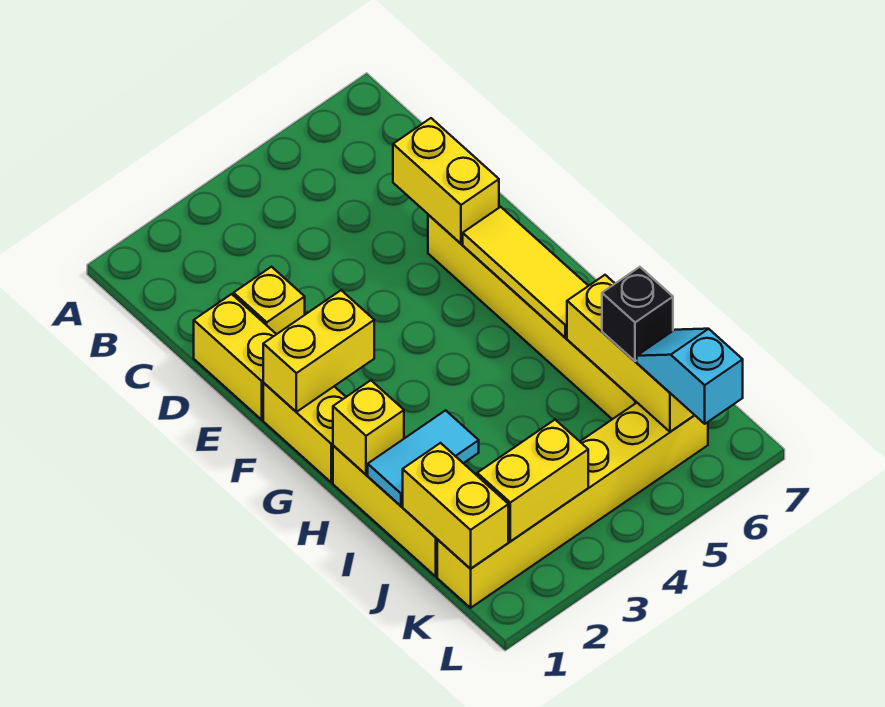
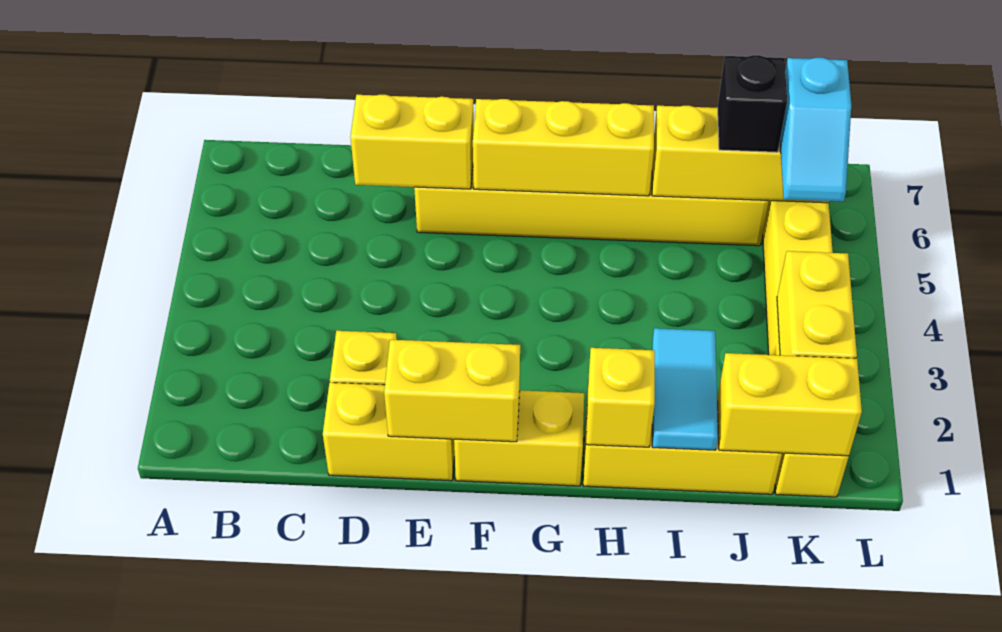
yellow 1x2 brick [263,290,374,412] -> yellow 1x2 brick turned to [384,340,520,442]
yellow 1x3 tile [463,207,588,338] -> yellow 1x3 brick [473,99,654,196]
cyan 1x2 slope [637,329,743,424] -> cyan 1x2 slope turned to [780,58,851,202]

